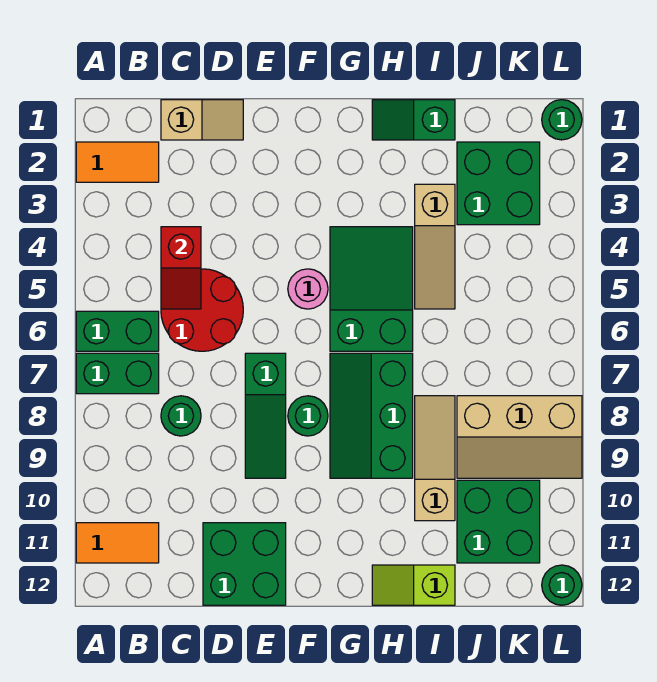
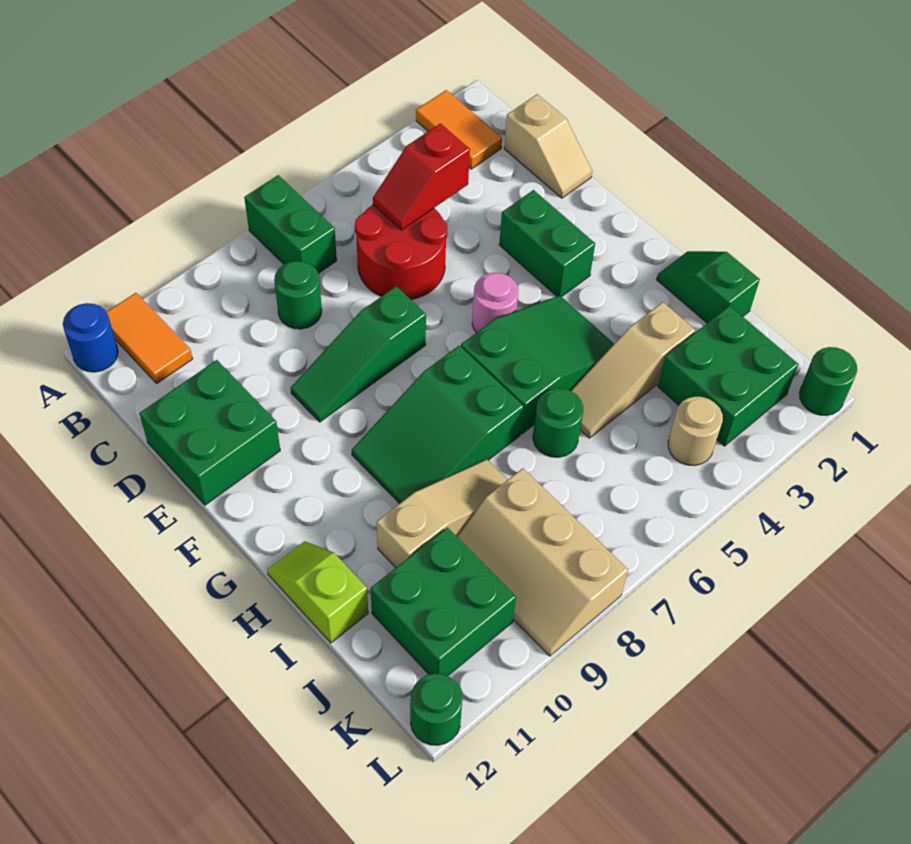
green 1x2 brick [76,311,159,351] -> green 1x2 brick moved to [499,190,595,297]
none -> blue 1x1 round brick [63,303,118,372]
green 1x1 round brick [288,396,328,436] -> green 1x1 round brick moved to [533,388,583,457]
green 2x3 slope [330,353,413,478] -> green 2x3 slope turned to [352,346,524,504]
none -> tan 1x1 round brick [668,396,723,466]

